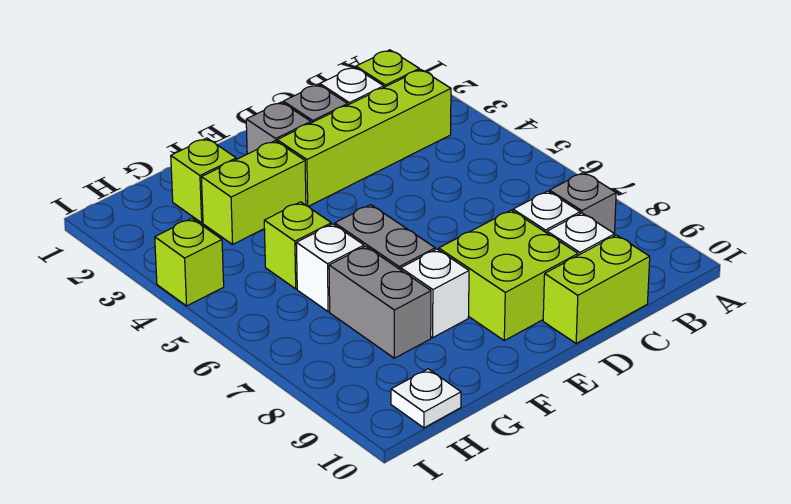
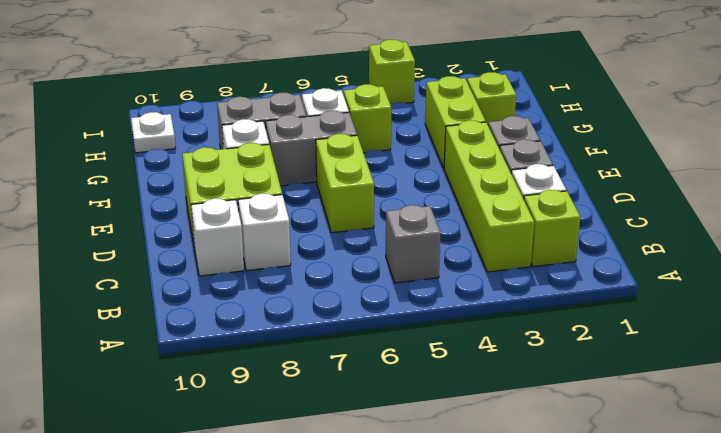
grey 1x1 brick [549,172,616,234] -> grey 1x1 brick moved to [386,205,441,283]
lime 1x2 brick [543,235,650,343] -> lime 1x2 brick moved to [316,134,374,233]

